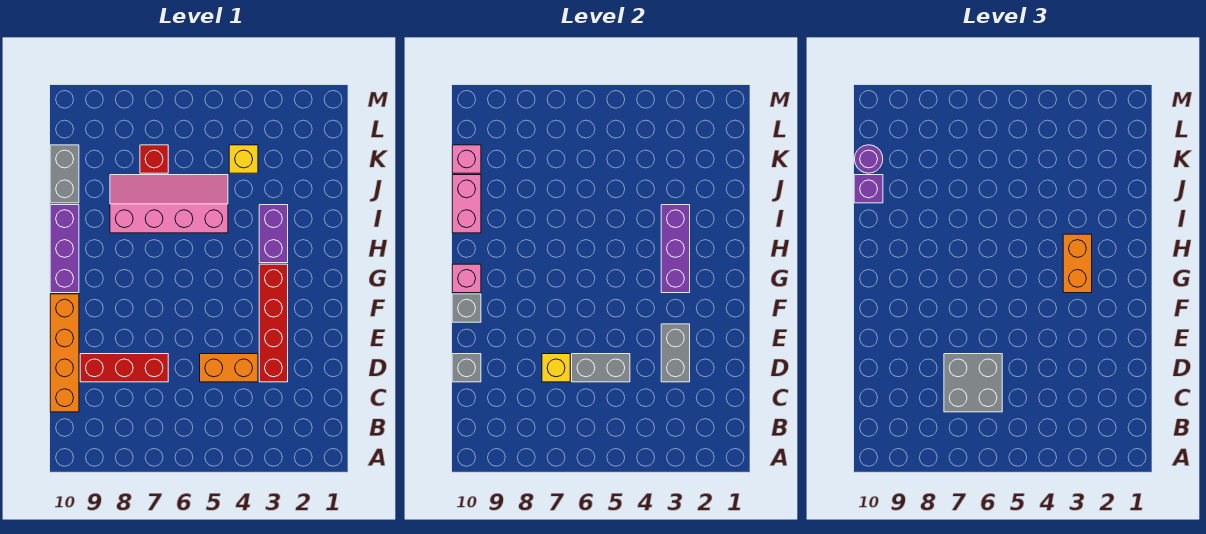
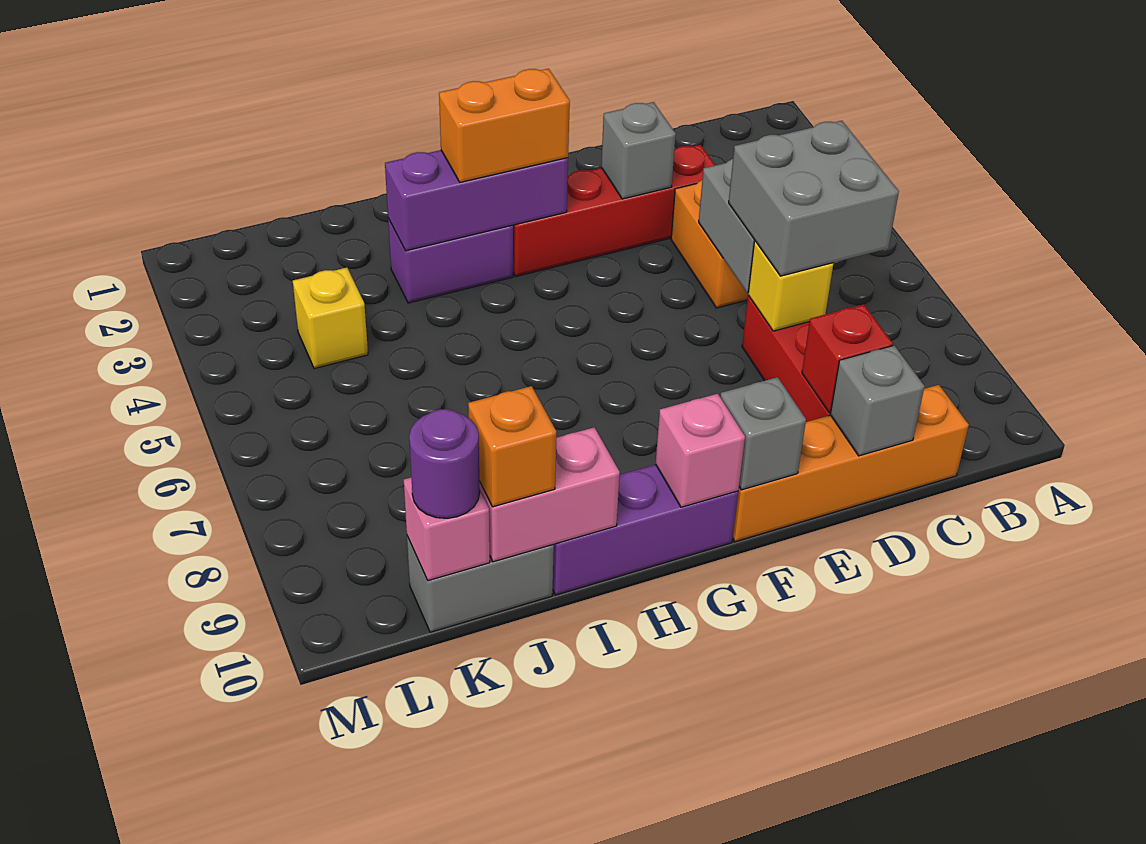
grey 1x2 brick [661,324,690,382] -> grey 1x1 brick [601,102,676,199]
pink 2x4 slope [110,175,228,233] -> none
purple 1x1 brick [854,175,883,203] -> orange 1x1 brick [468,386,556,507]
red 1x1 brick [140,145,168,173] -> red 1x1 brick moved to [802,304,893,413]

